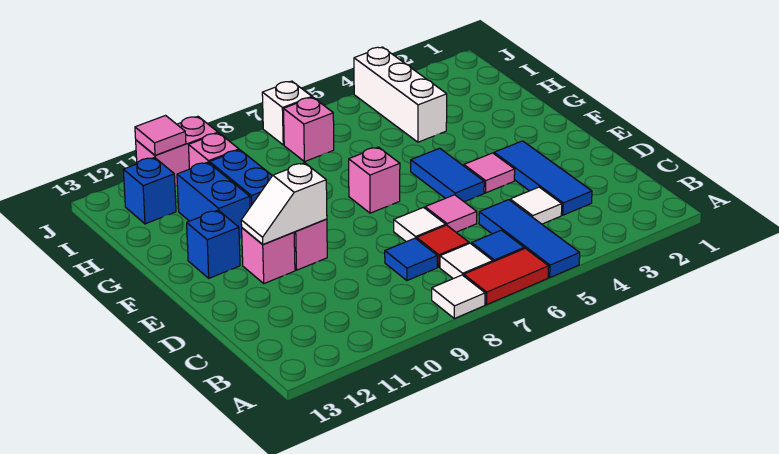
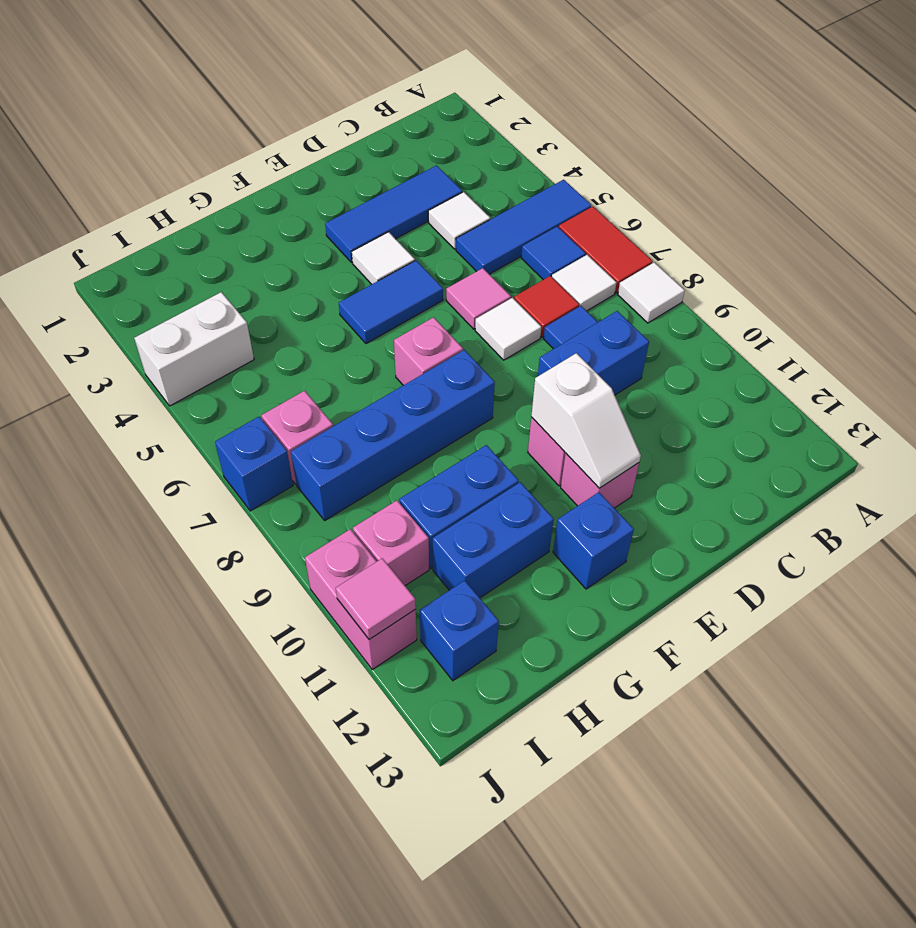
none -> blue 1x2 brick [538,311,649,395]
pink 1x1 tile [464,153,515,193] -> white 1x1 tile [352,232,415,284]
none -> blue 1x4 brick [291,350,495,520]
white 1x3 brick [354,47,447,142] -> white 1x2 brick [134,292,254,406]
white 1x1 brick [262,81,312,145] -> blue 1x1 brick [215,417,293,511]

